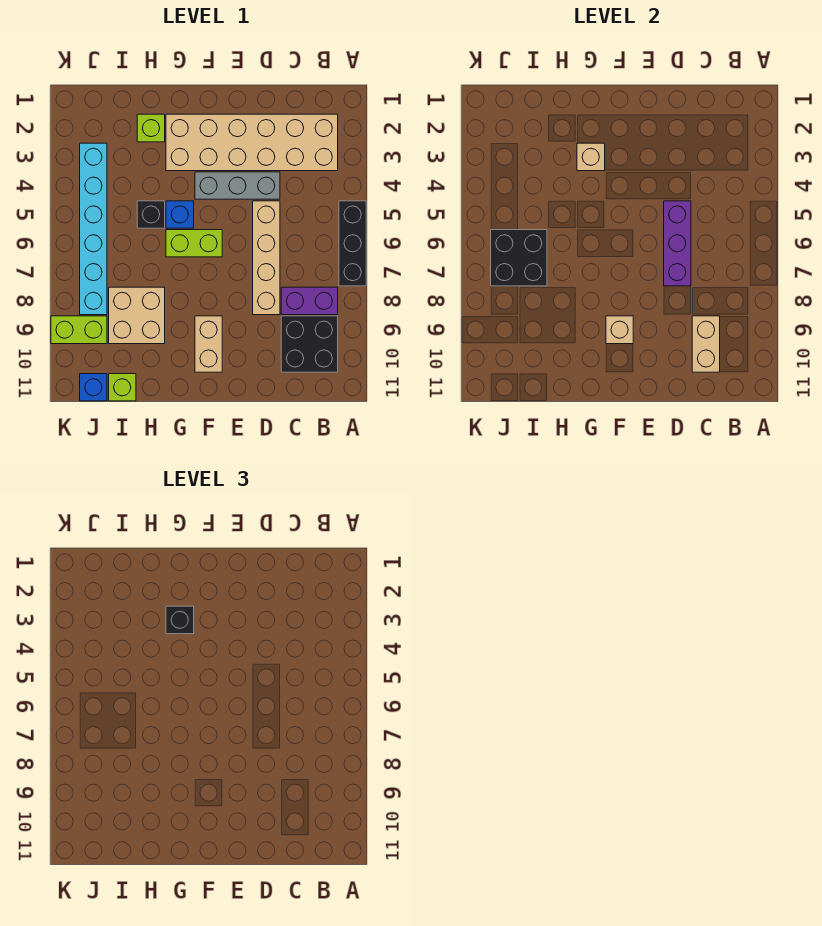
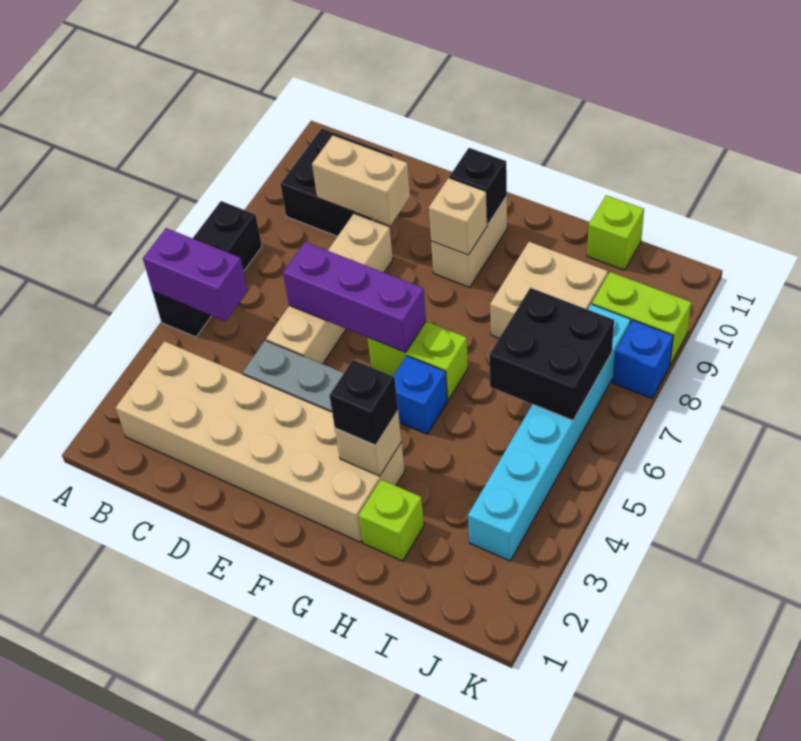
purple 1x2 brick [281,287,338,315] -> purple 1x2 brick moved to [143,228,248,321]
tan 1x2 brick [692,316,720,372] -> tan 1x2 brick turned to [312,136,410,225]
purple 1x3 brick [664,201,691,286] -> purple 1x3 brick turned to [283,242,426,353]
black 1x1 brick [137,201,165,228] -> black 1x1 brick moved to [450,148,507,224]
blue 1x1 brick [80,374,107,401] -> blue 1x1 brick moved to [612,320,673,398]

